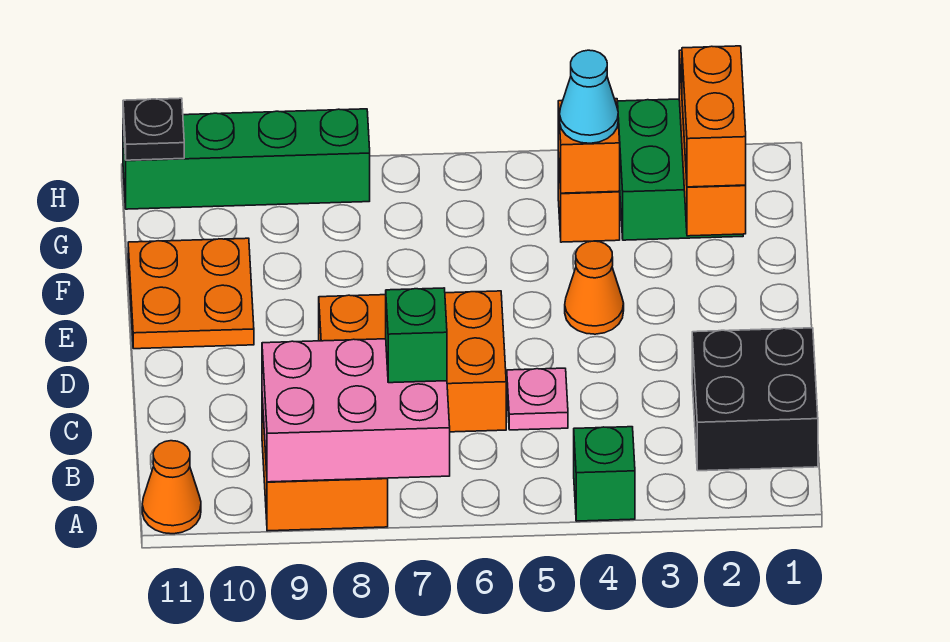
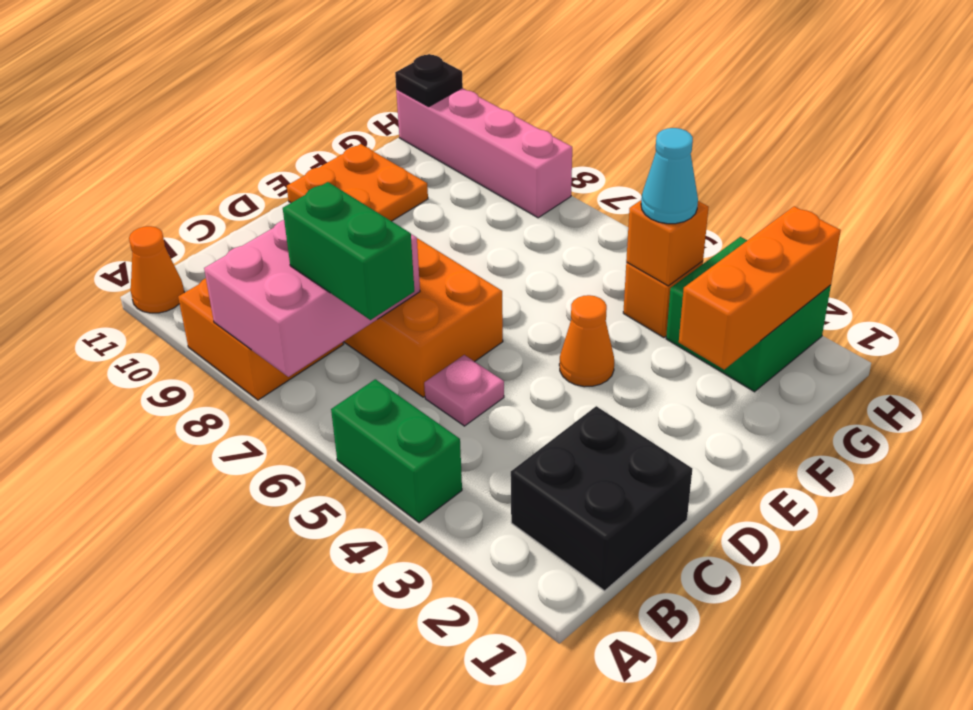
green 1x1 brick [574,427,635,521] -> green 1x2 brick [331,379,462,523]
pink 2x3 brick [262,339,450,482] -> pink 2x3 brick turned to [204,220,420,377]
green 1x1 brick [386,288,447,383] -> green 1x2 brick [283,182,414,320]
orange 1x2 brick [682,46,746,187] -> none
green 1x4 brick [123,109,370,209] -> pink 1x4 brick [396,88,572,218]

